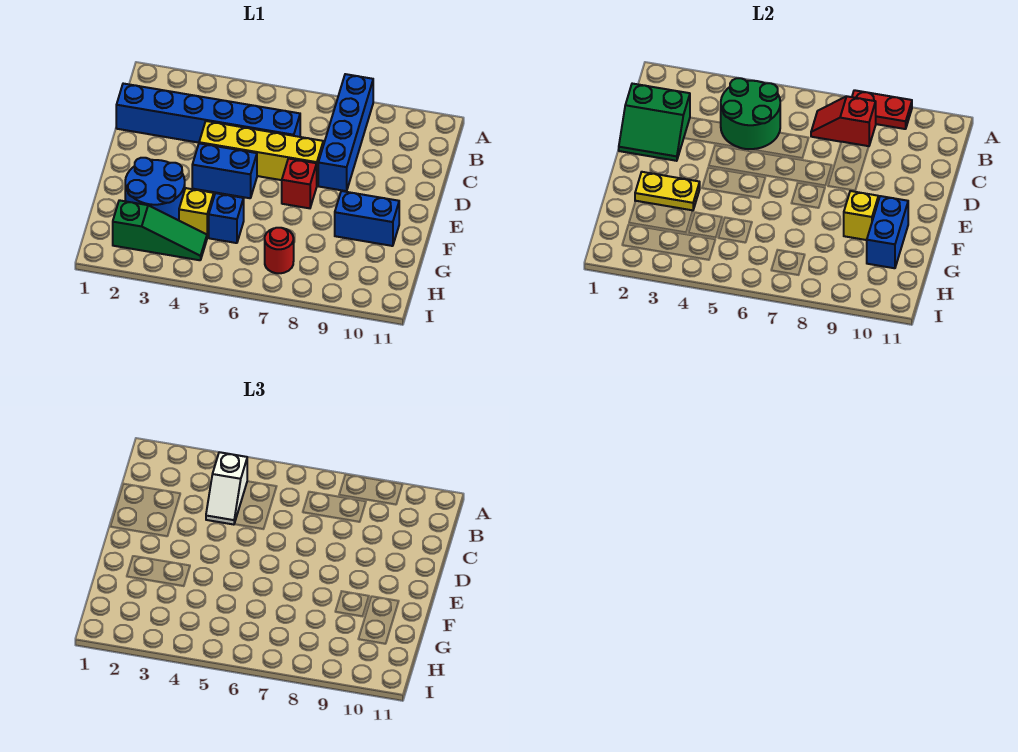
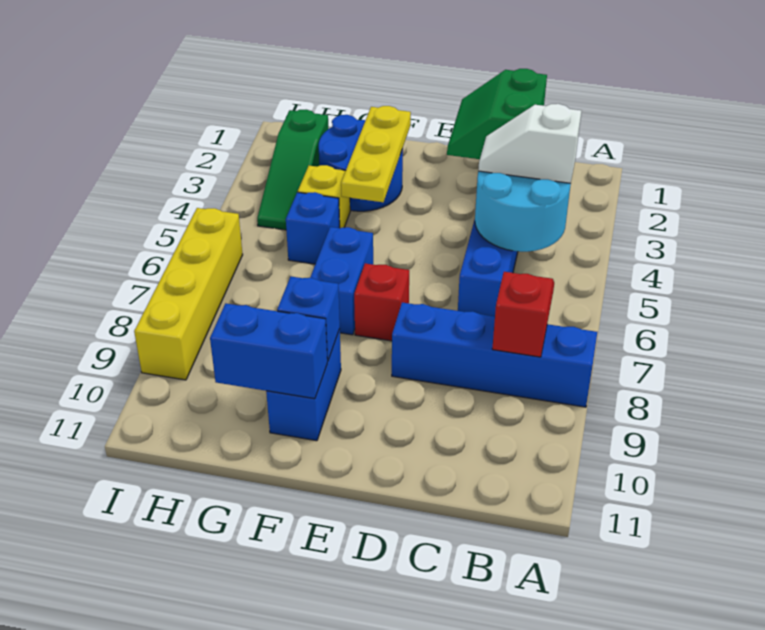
red 1x2 plate [852,90,912,129] -> none
green 2x2 round brick [721,78,780,149] -> cyan 2x2 round brick [475,171,571,252]
yellow 1x4 brick [199,121,323,184] -> yellow 1x4 brick moved to [134,208,243,380]
blue 1x2 brick [192,143,257,198] -> blue 1x2 brick moved to [310,227,373,335]
yellow 1x2 plate [635,172,700,210] -> yellow 1x3 plate [341,106,411,202]
yellow 1x1 brick [844,191,878,240] -> blue 1x1 brick [277,276,340,361]
red 1x1 round brick [265,228,294,273] -> none

